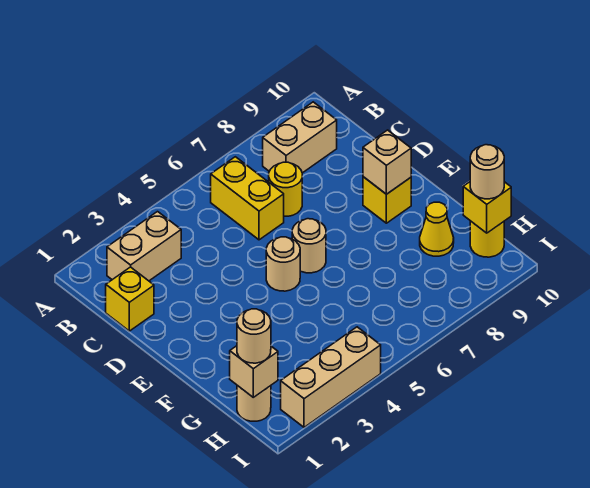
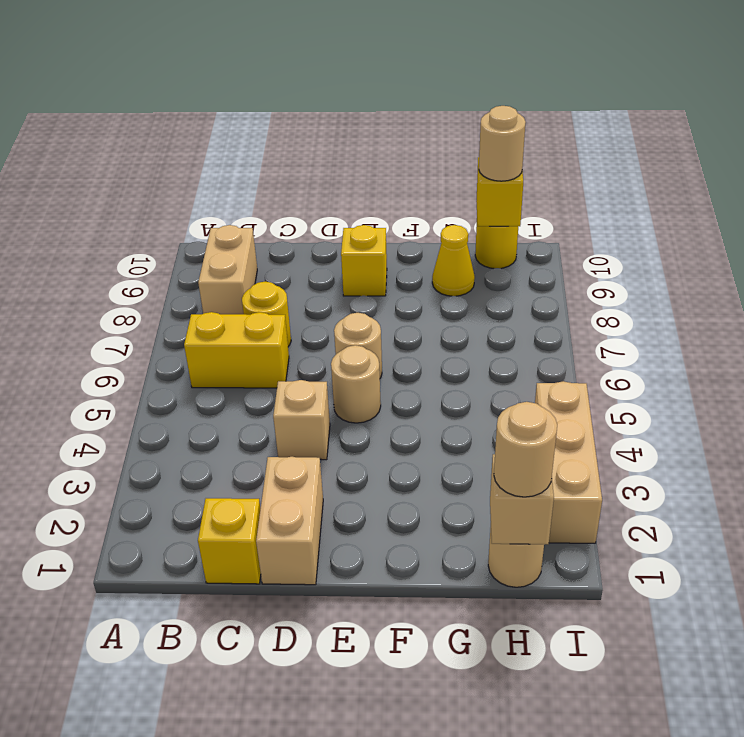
tan 1x2 brick [107,212,181,281] -> tan 1x2 brick moved to [256,457,323,585]
tan 1x1 brick [363,130,411,194] -> tan 1x1 brick moved to [273,380,330,460]

